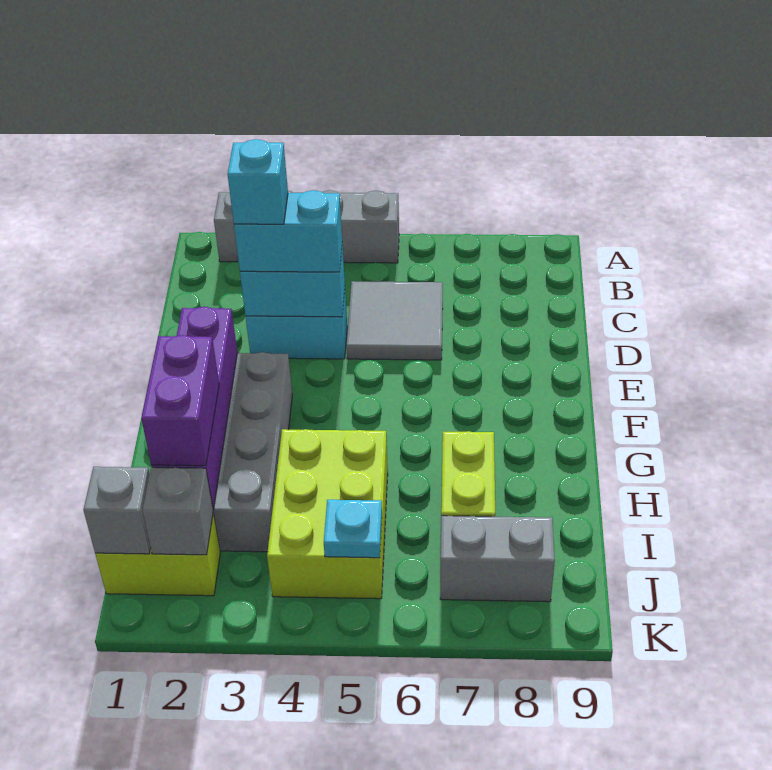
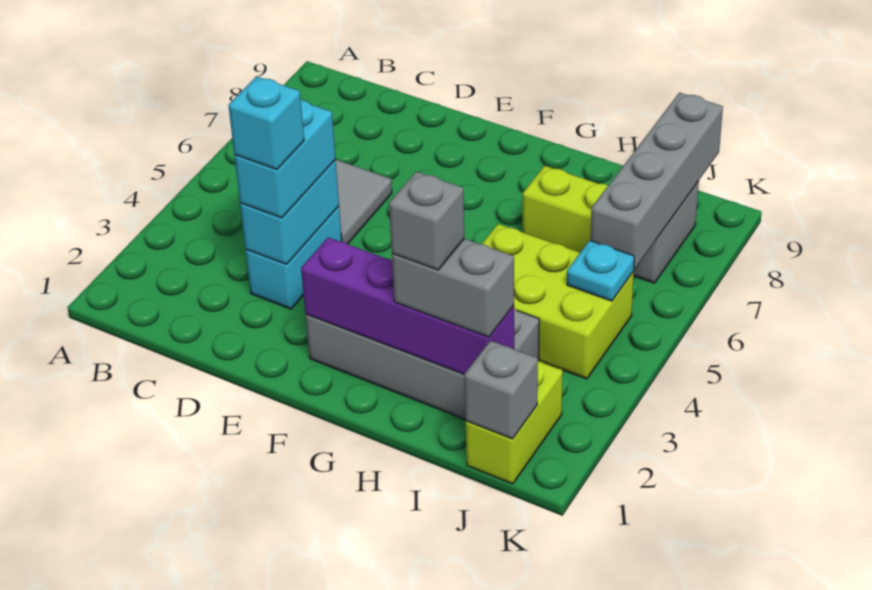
grey 1x4 brick [214,190,399,263] -> grey 1x4 brick moved to [591,93,723,269]
purple 1x2 brick [141,335,219,466] -> grey 1x2 brick [392,239,514,337]
grey 1x1 brick [143,468,213,555] -> grey 1x1 brick moved to [389,172,464,270]

